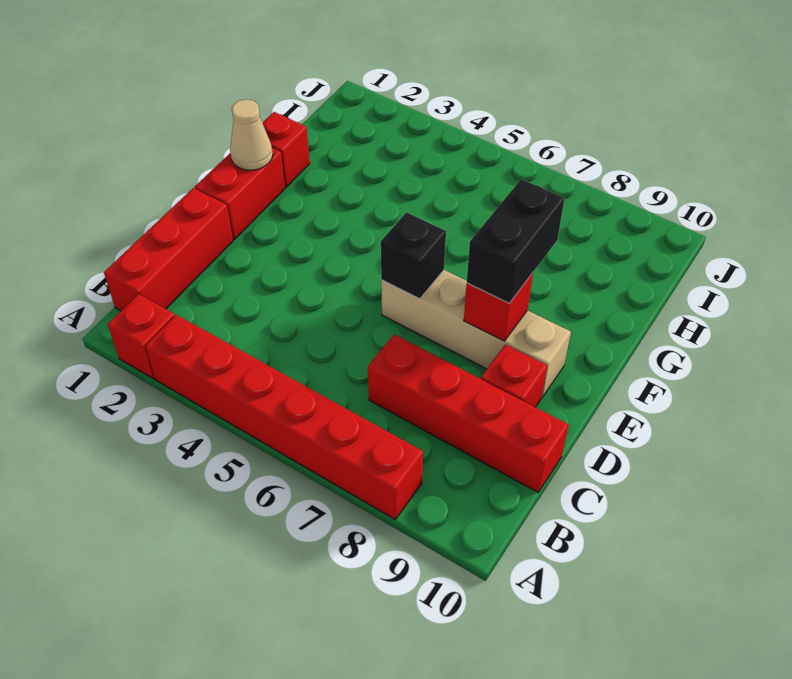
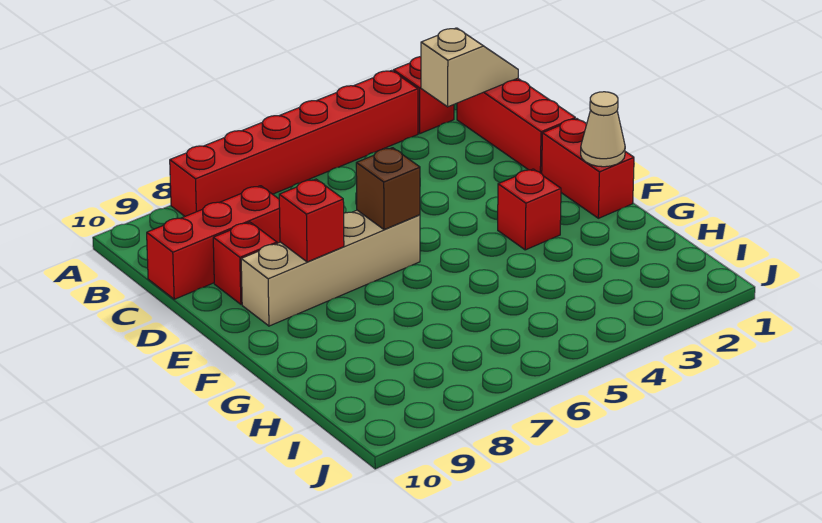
none -> tan 1x2 slope [421,28,518,107]
red 1x4 brick [368,334,569,492] -> red 1x3 brick [147,186,280,299]
black 1x1 brick [381,212,446,299] -> brown 1x1 brick [356,148,420,230]
black 1x2 brick [467,179,565,303] -> none
red 1x1 brick [263,112,310,187] -> red 1x1 brick moved to [498,169,561,250]

